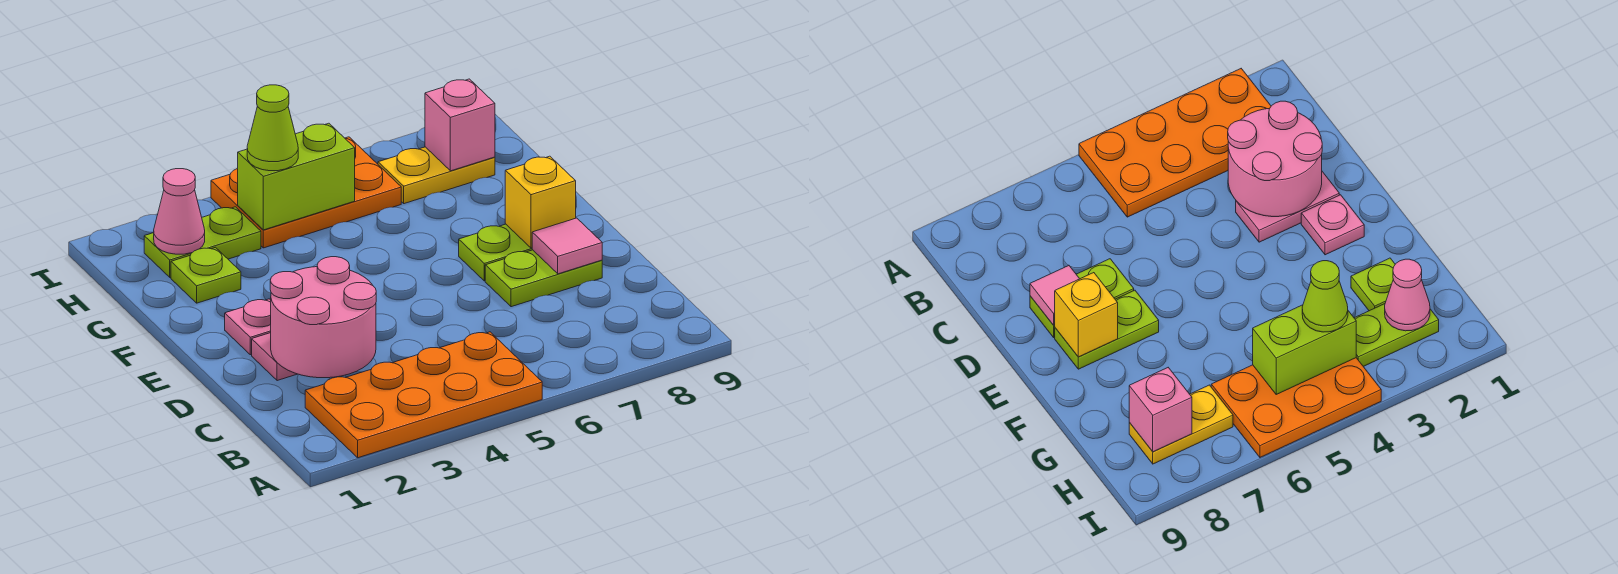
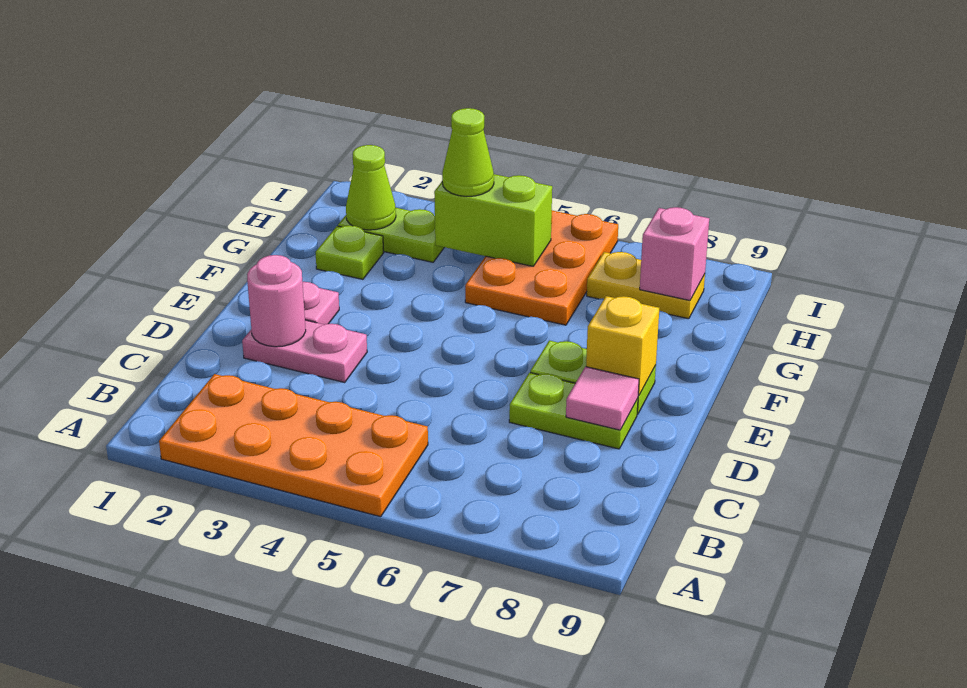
pink 2x2 round brick [270,257,376,378] -> pink 1x1 round brick [247,255,306,347]
pink 1x1 cone [153,169,205,254] -> lime 1x1 cone [346,145,396,230]
orange 2x3 plate [211,137,401,248] -> orange 2x3 plate turned to [465,211,618,325]

